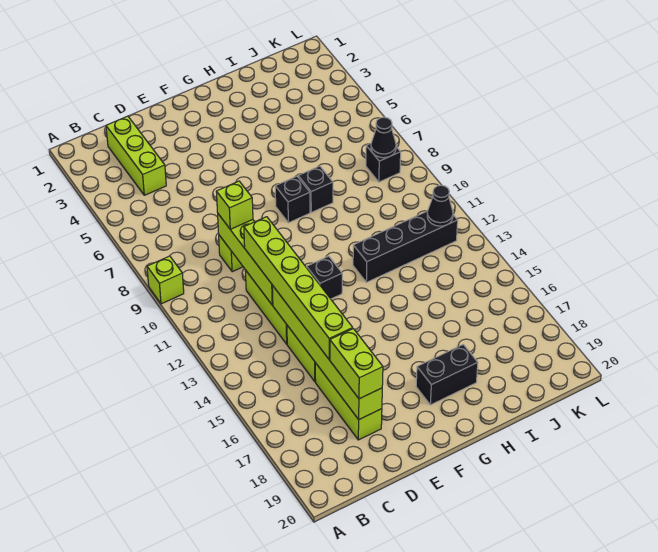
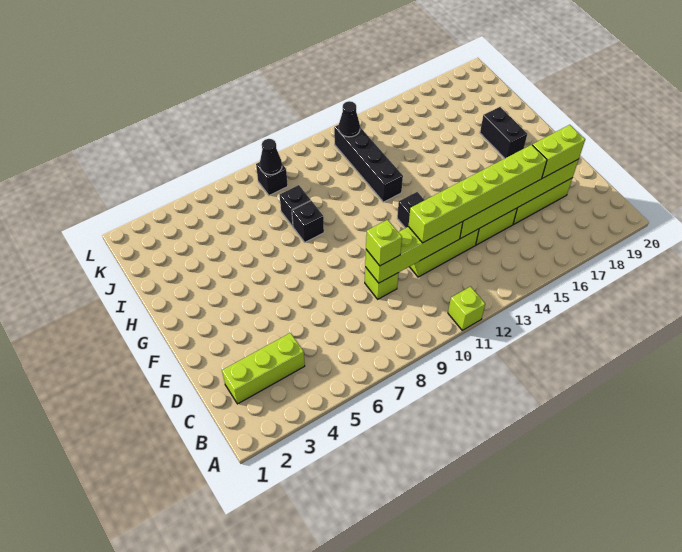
lime 1x1 brick [147,256,184,304] -> lime 1x1 brick moved to [448,286,485,330]
black 1x1 brick [275,176,310,223] -> black 1x1 brick moved to [280,185,311,226]

